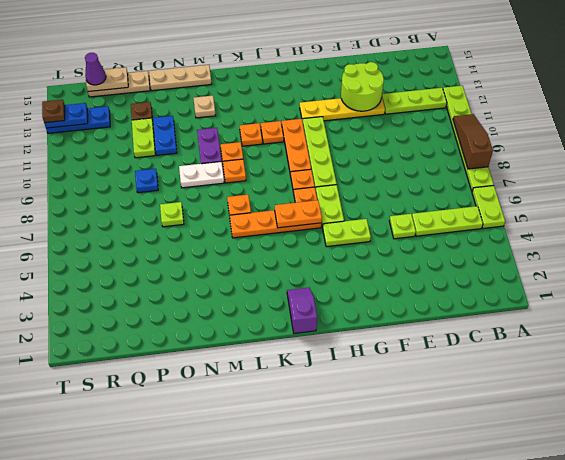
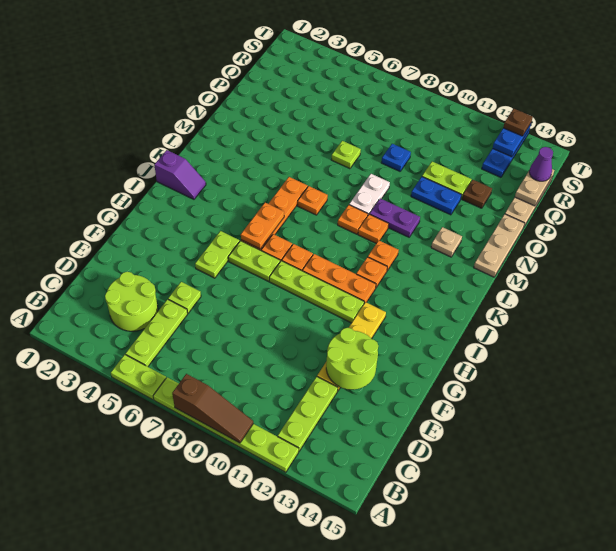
none -> lime 2x2 round brick [105,272,158,331]

